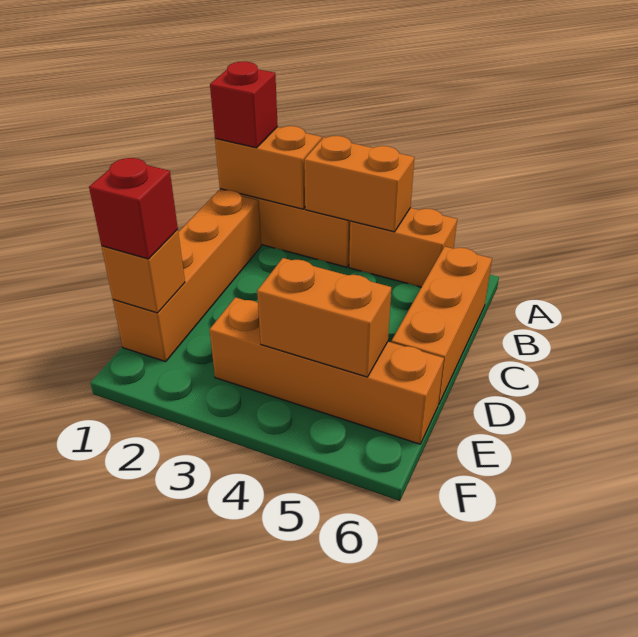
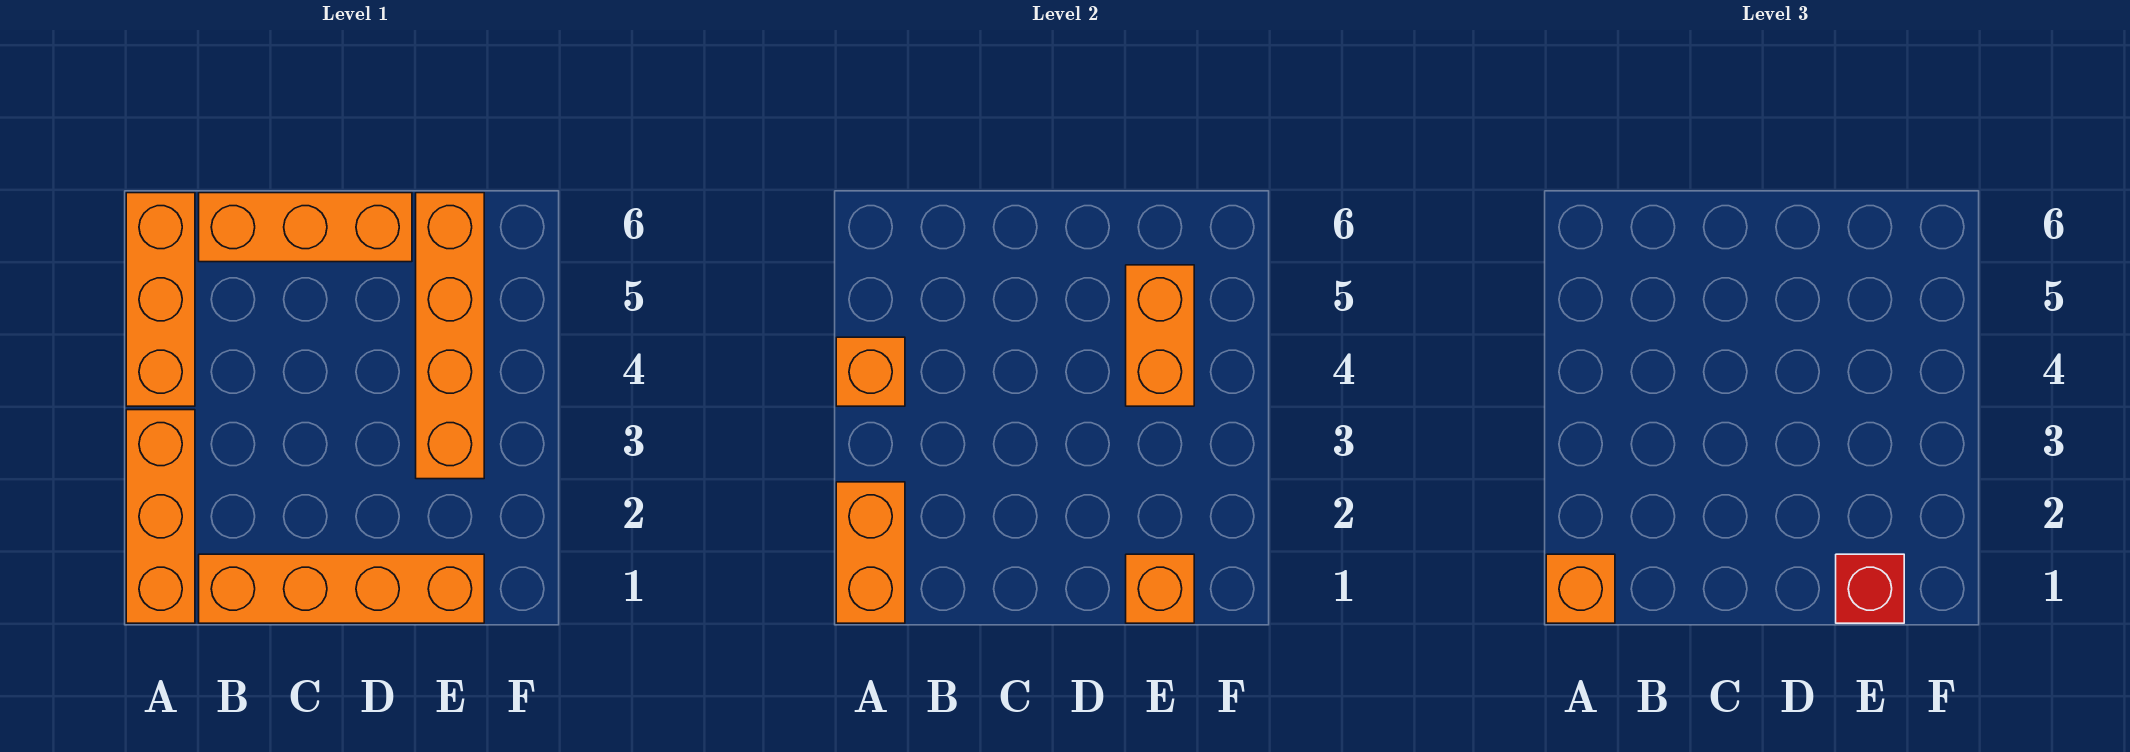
red 1x1 brick [210,61,278,148] -> orange 1x1 brick [1546,554,1615,623]
orange 1x2 brick [304,136,414,232] -> orange 1x1 brick [836,337,905,406]
orange 1x2 brick [349,208,457,287] -> orange 1x3 brick [126,193,195,406]

